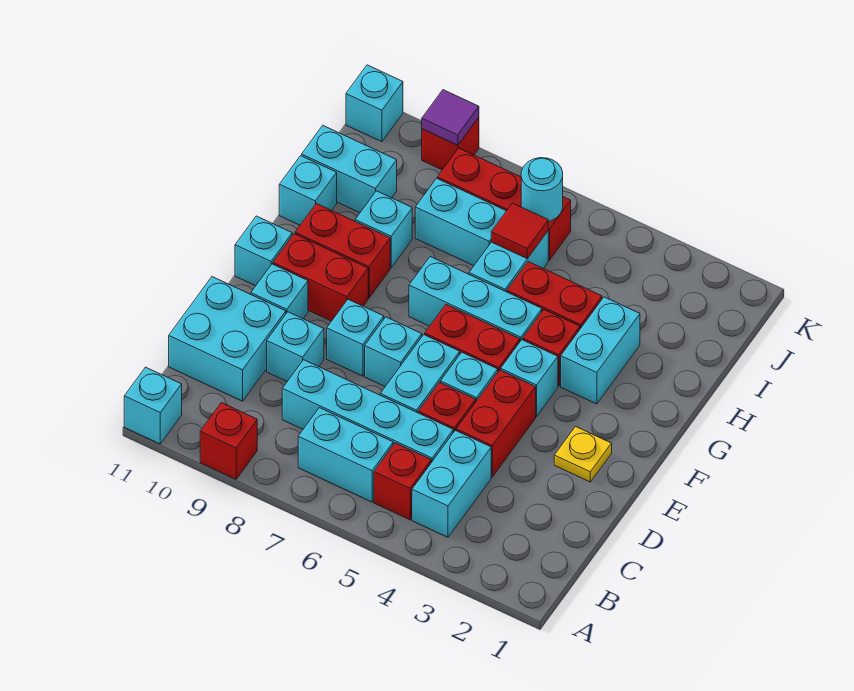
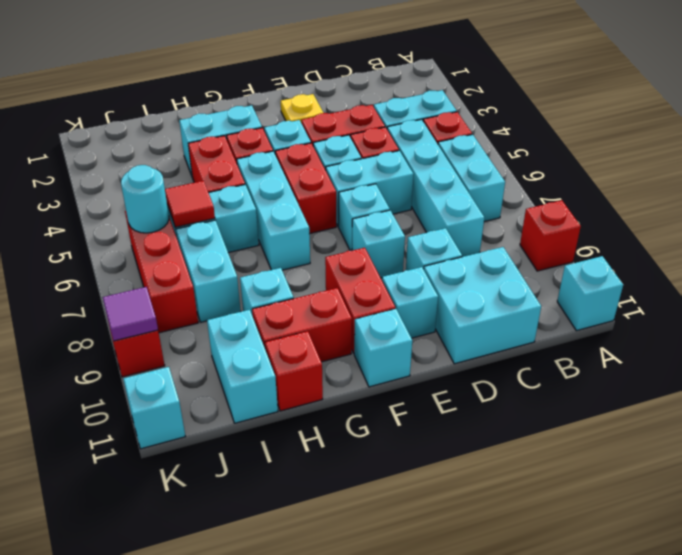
red 1x2 brick [295,204,390,298] -> red 1x2 brick turned to [252,288,352,362]
cyan 1x1 brick [279,156,337,225] -> red 1x1 brick [265,331,323,411]

